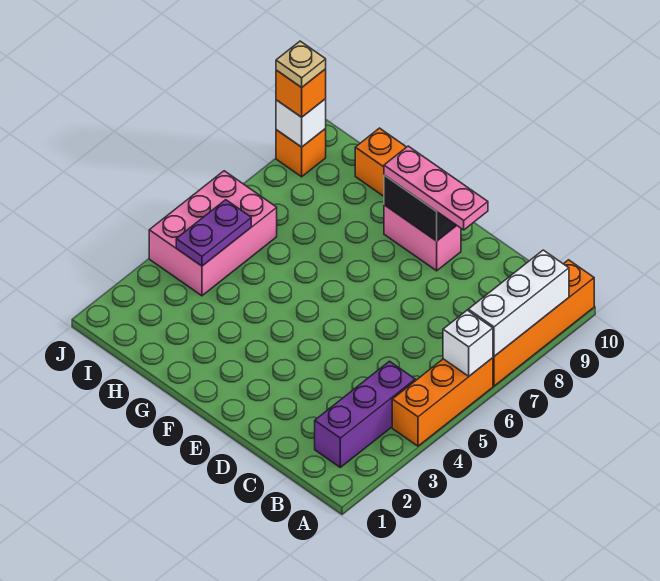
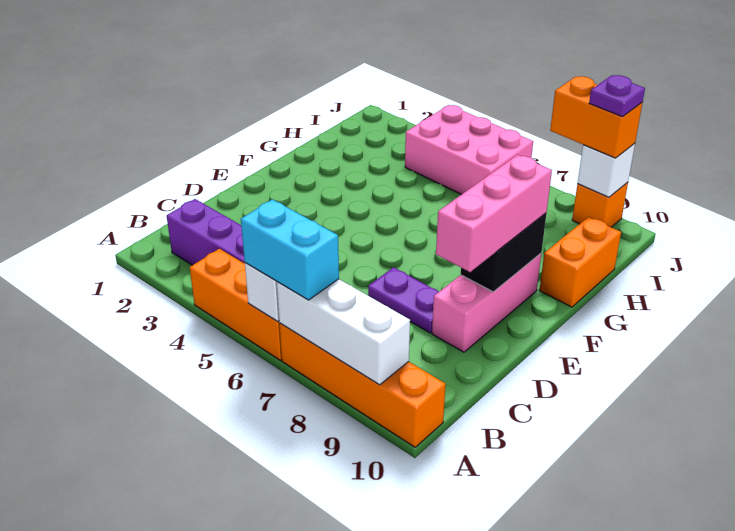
none -> cyan 1x2 brick [241,199,339,300]
pink 1x3 plate [384,146,488,230] -> pink 1x3 brick [436,155,552,272]
pink 1x2 brick [384,205,461,271] -> pink 1x3 brick [432,254,541,352]
purple 1x2 plate [176,200,251,266] -> purple 1x2 plate moved to [368,267,438,333]
orange 1x1 brick [276,69,326,117] -> orange 1x2 brick [550,76,642,158]
tan 1x1 plate [276,41,326,87] -> purple 1x1 plate [589,75,645,117]

